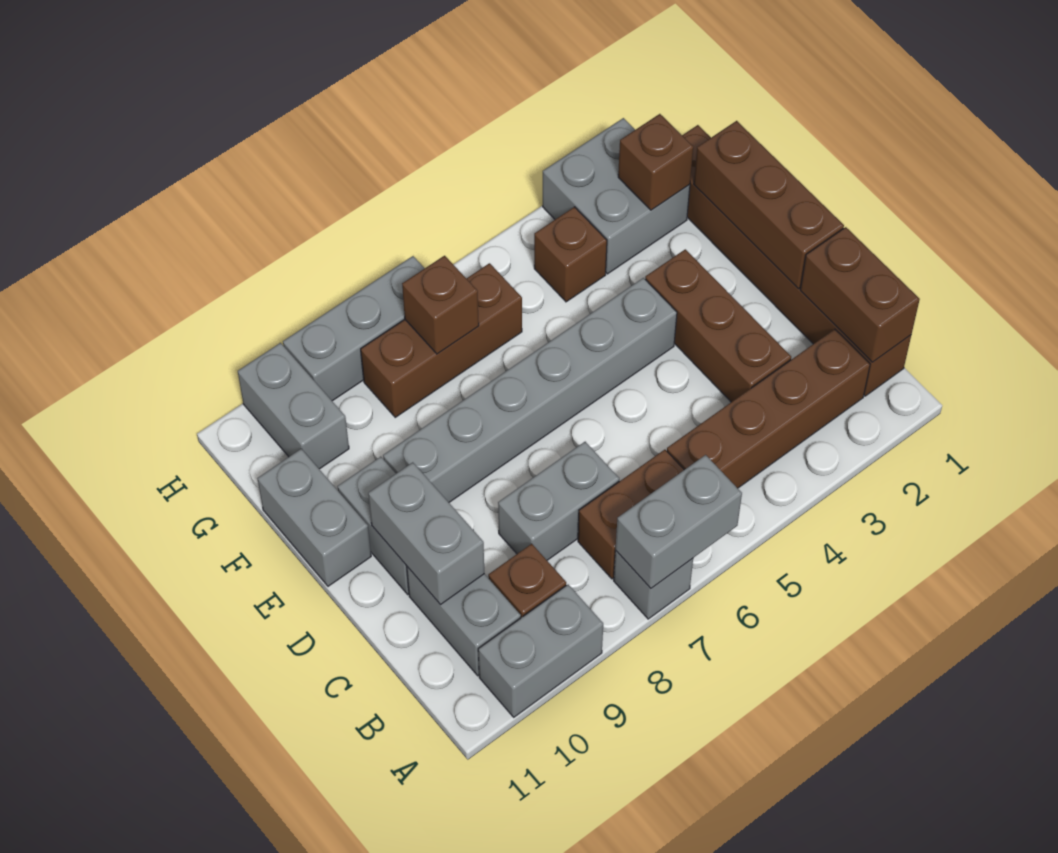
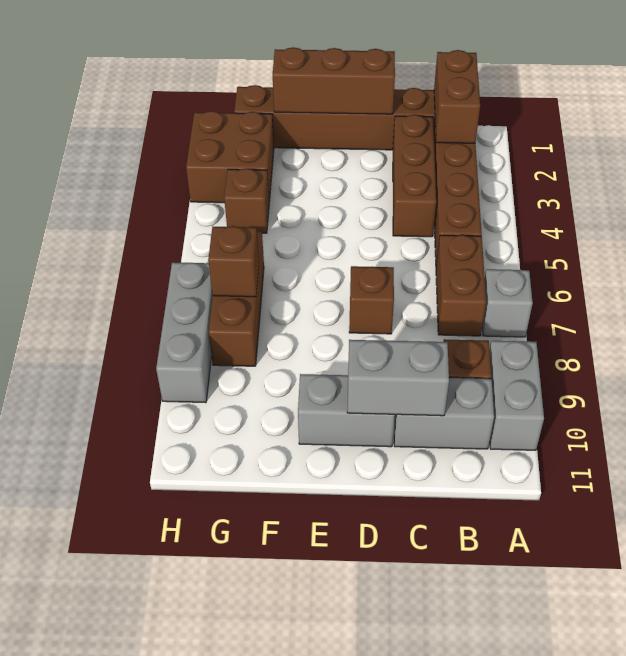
grey 1x2 brick [616,455,742,588] -> none
brown 1x2 brick [800,227,920,362] -> brown 1x2 brick turned to [434,50,480,143]
brown 1x3 brick [645,249,791,402] -> brown 1x3 brick turned to [393,115,436,237]
grey 1x2 brick [498,442,619,560] -> none
grey 1x6 brick [383,278,677,502] -> none
grey 1x2 brick [258,449,371,586] -> none
grey 2x2 brick [543,118,690,274] -> brown 2x2 brick [186,111,274,203]
brown 1x1 brick [618,114,693,210] -> brown 1x1 brick moved to [349,266,394,334]
grey 1x2 brick [238,343,349,469] -> none

